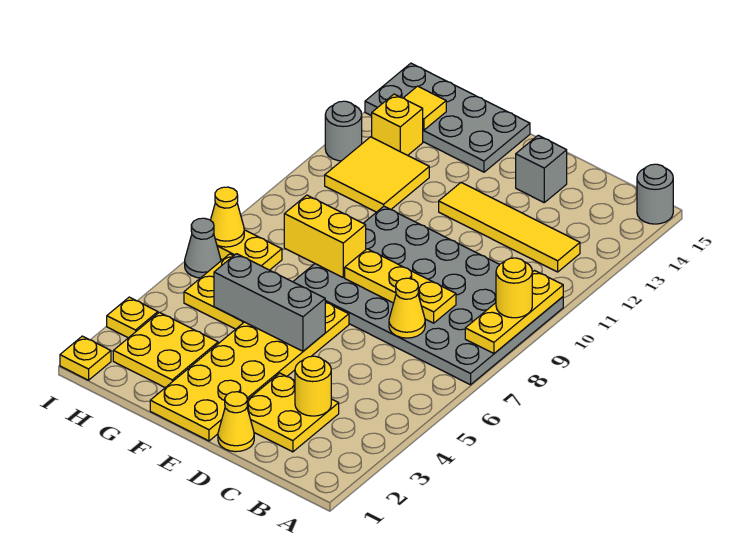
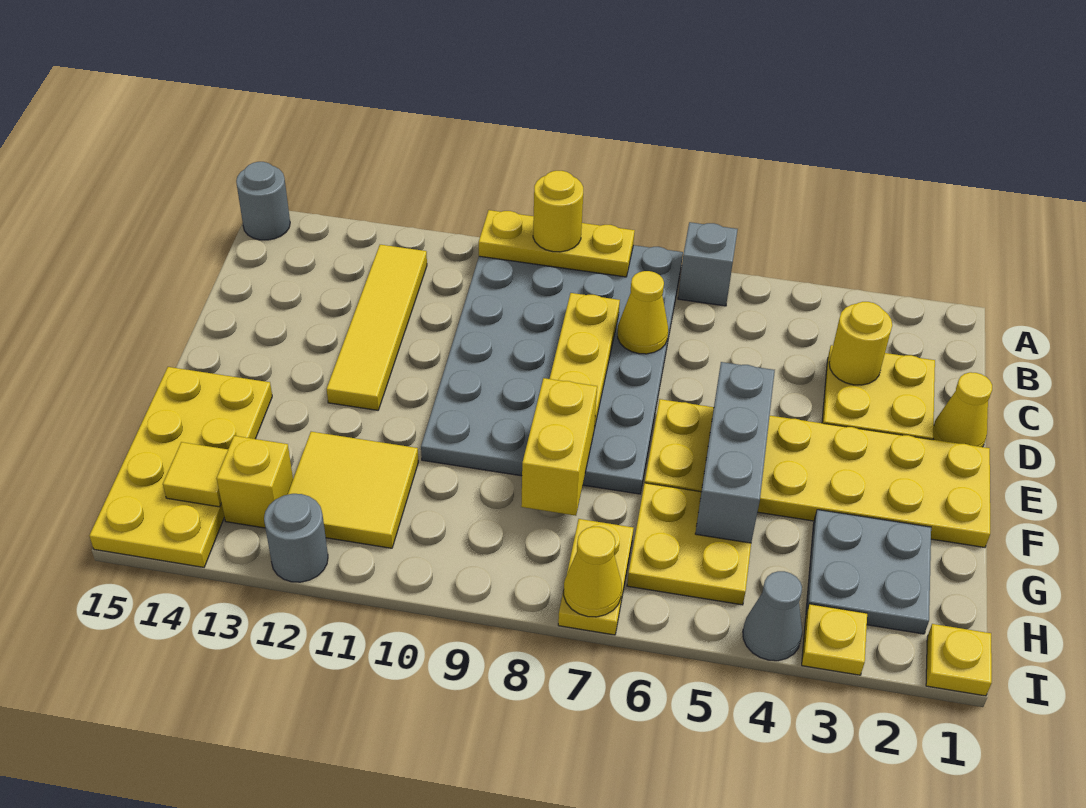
grey 1x1 brick [516,135,567,202] -> grey 1x1 brick moved to [678,222,738,306]
grey 2x4 plate [365,63,530,172] -> yellow 2x4 plate [89,367,272,567]
yellow 2x2 plate [113,312,218,388] -> grey 2x2 plate [806,510,931,634]
grey 1x1 cone [185,218,221,278] -> grey 1x1 cone moved to [743,571,802,661]

